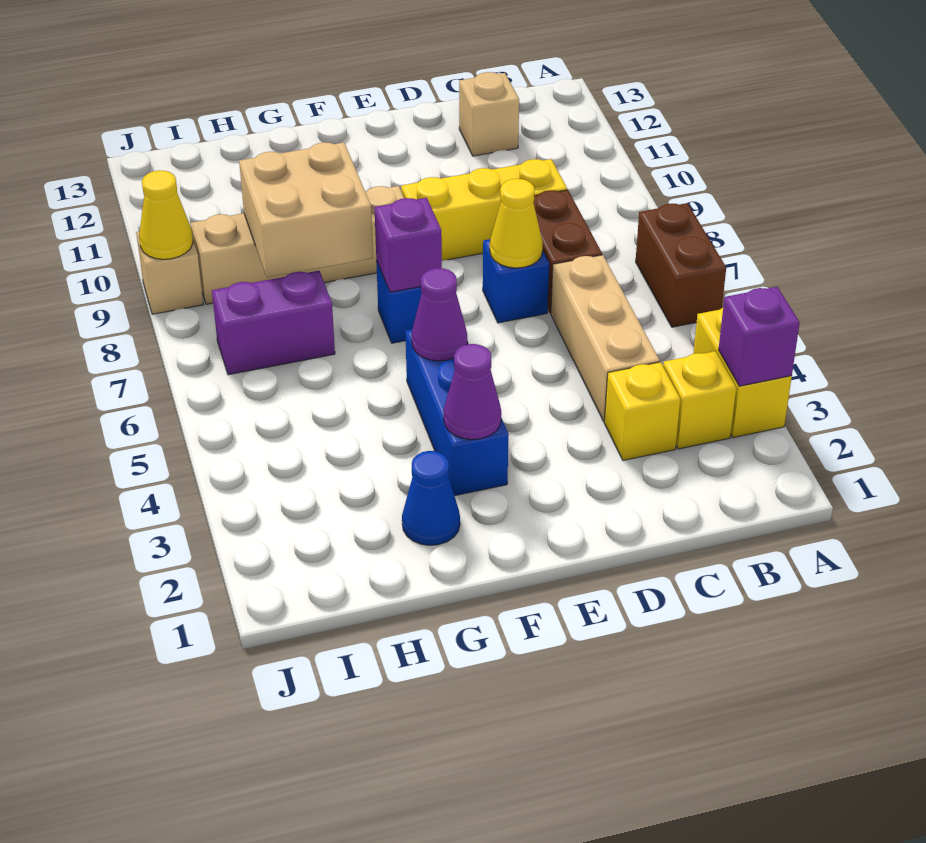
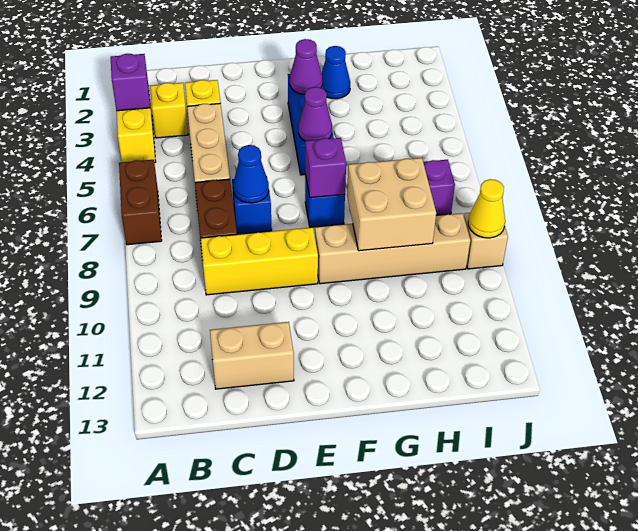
tan 1x1 brick [459,72,519,156] -> tan 1x2 brick [210,322,294,389]
yellow 1x1 cone [490,179,543,268] -> blue 1x1 cone [233,145,269,203]

